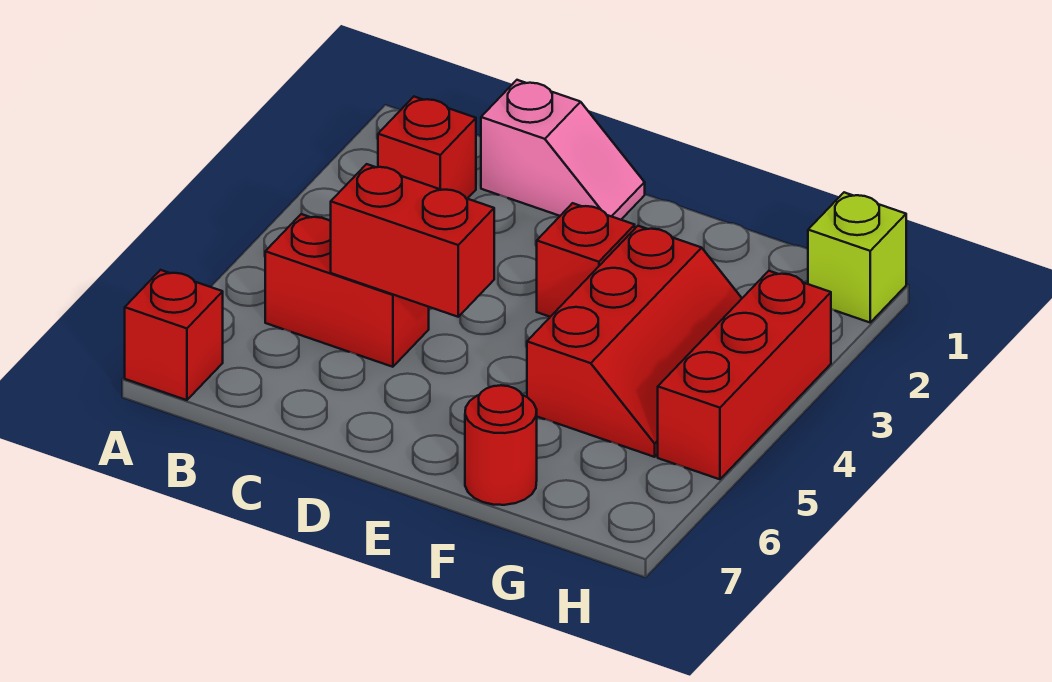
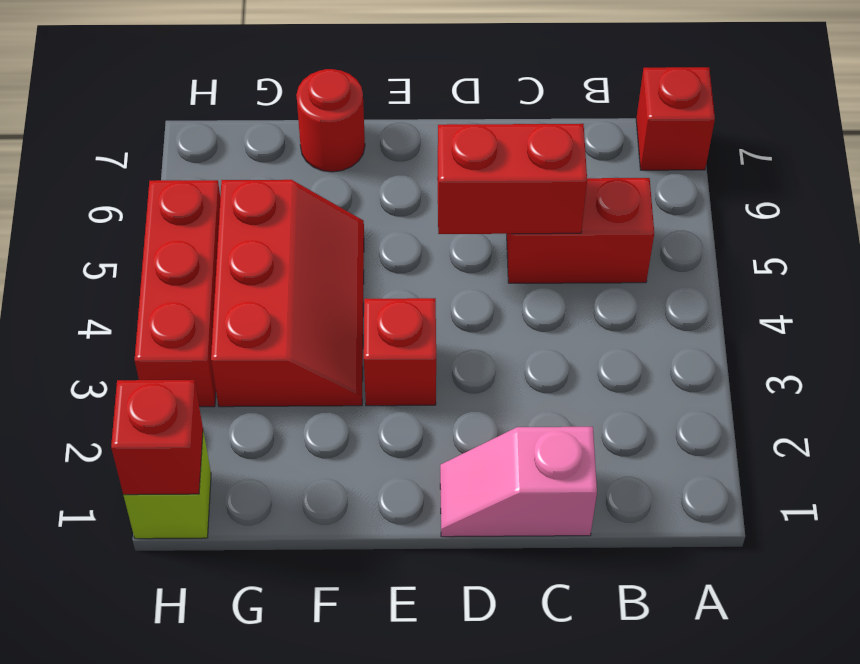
red 1x1 brick [378,97,476,199] -> red 1x1 brick moved to [111,380,203,495]
red 2x3 slope [527,226,742,457] -> red 2x3 slope turned to [211,180,364,407]

